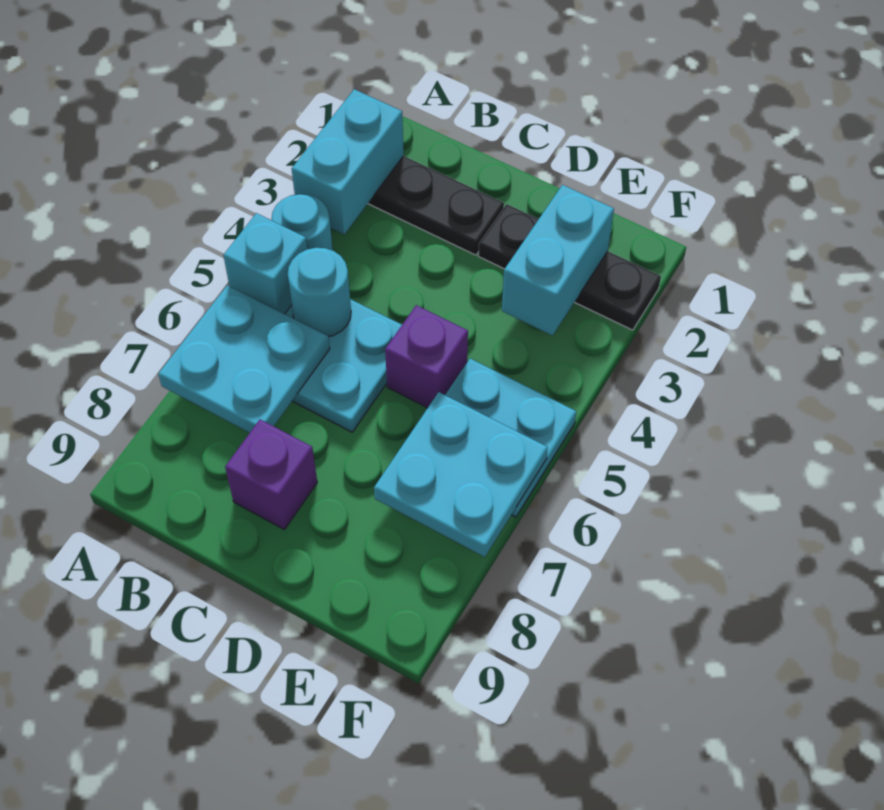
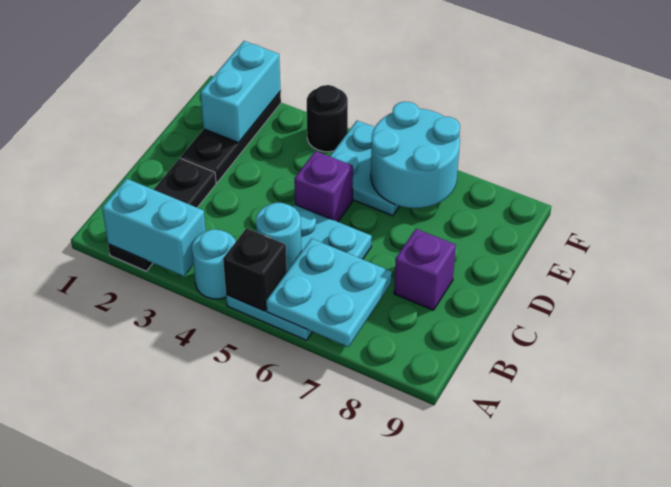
cyan 1x1 brick [223,213,307,314] -> black 1x1 brick [223,228,287,311]
cyan 1x2 brick [502,185,614,336] -> cyan 1x2 brick turned to [200,41,281,143]
cyan 2x2 plate [374,392,548,557] -> cyan 2x2 round brick [371,102,460,208]
none -> black 1x1 round brick [307,85,348,152]

